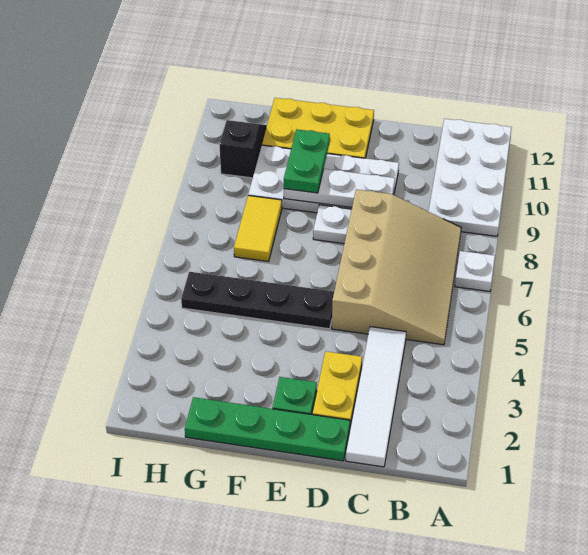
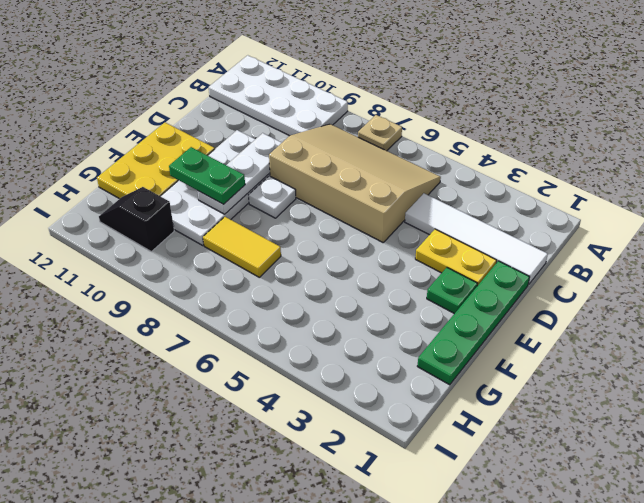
white 1x1 plate [455,251,495,292] -> tan 1x1 plate [358,115,402,151]
black 1x4 plate [181,272,334,329] -> none

